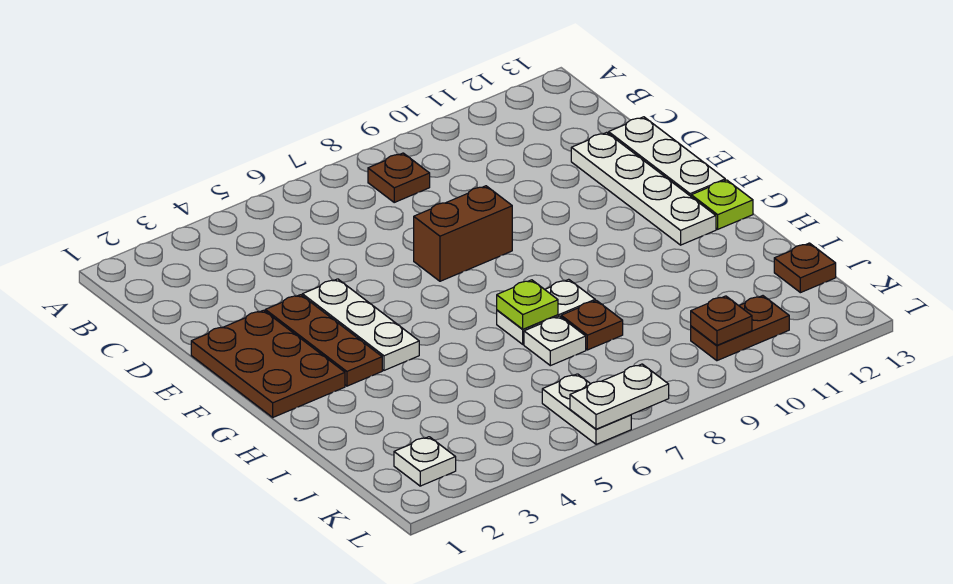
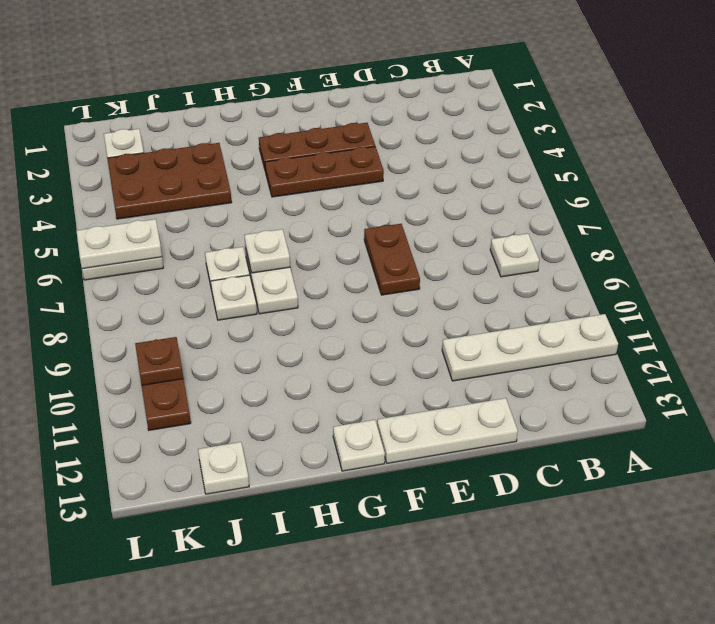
brown 1x1 plate [368,153,430,202] -> white 1x1 plate [490,234,539,277]
white 1x4 plate [571,132,716,245] -> white 1x4 plate moved to [442,314,618,381]
brown 2x3 plate [191,310,345,417] -> brown 2x3 plate moved to [107,143,232,219]
white 1x3 plate [302,279,419,370] -> brown 1x3 plate [265,147,384,197]
brown 1x2 brick [414,186,512,281] -> brown 1x2 plate [364,224,420,295]
lime 1x1 plate [691,180,753,229] -> white 1x1 plate [333,420,385,471]
lime 1x1 plate [497,280,558,329] -> white 1x1 plate [244,229,290,273]
brown 1x1 plate [561,300,623,350] -> white 1x1 plate [211,275,257,320]
brown 1x1 plate [774,243,836,293] -> white 1x1 plate [198,442,249,494]
white 1x2 plate [570,364,669,429] -> white 1x2 plate turned to [76,219,162,269]

